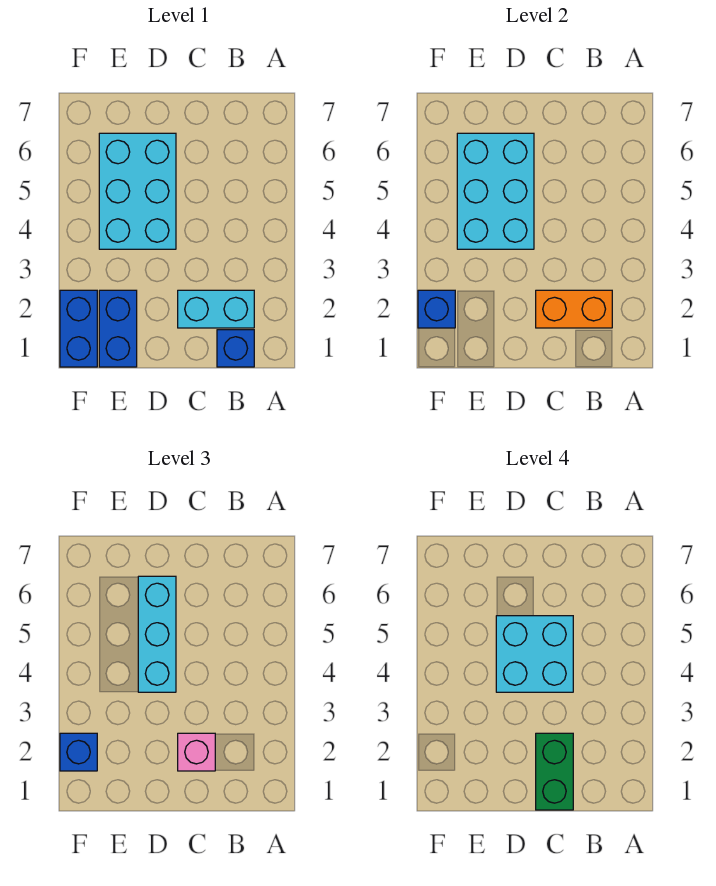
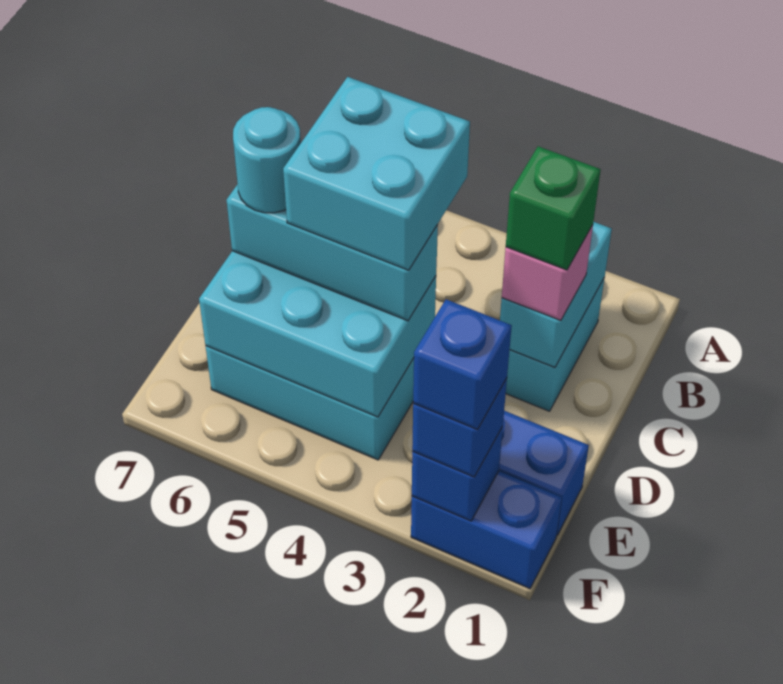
blue 1x1 brick [217,330,254,367] -> blue 1x1 brick moved to [413,299,512,430]
orange 1x2 brick [536,290,612,328] -> cyan 1x2 brick [500,222,612,367]
green 1x2 brick [536,733,573,810] -> green 1x1 brick [506,146,601,270]
none -> cyan 1x1 round brick [233,107,301,213]

